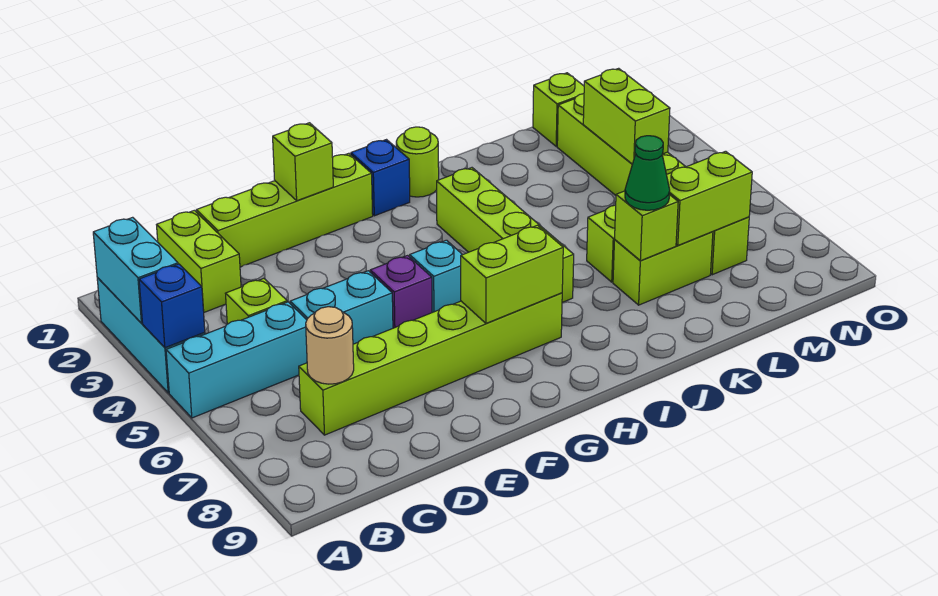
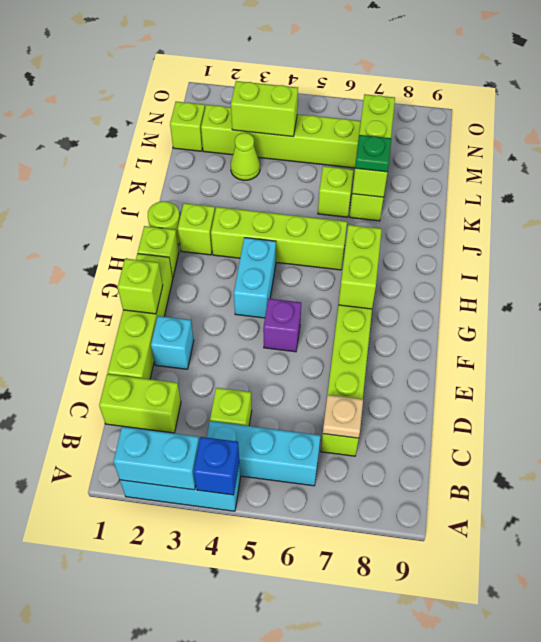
cyan 1x3 brick [166,302,307,418] -> cyan 1x3 brick turned to [207,421,320,486]
tan 1x1 round brick [306,307,354,384] -> tan 1x1 plate [323,395,363,438]
cyan 1x2 brick [290,271,393,344] -> cyan 1x2 brick moved to [234,238,276,318]
cyan 1x1 brick [410,240,462,313] -> cyan 1x1 brick moved to [151,316,194,369]
blue 1x1 brick [351,140,410,216] -> lime 1x1 brick [138,226,179,278]
none -> lime 1x1 brick [178,203,215,255]
green 1x1 cone [625,136,670,210] -> green 1x1 plate [355,135,391,172]
none -> lime 1x1 cone [231,133,260,180]

